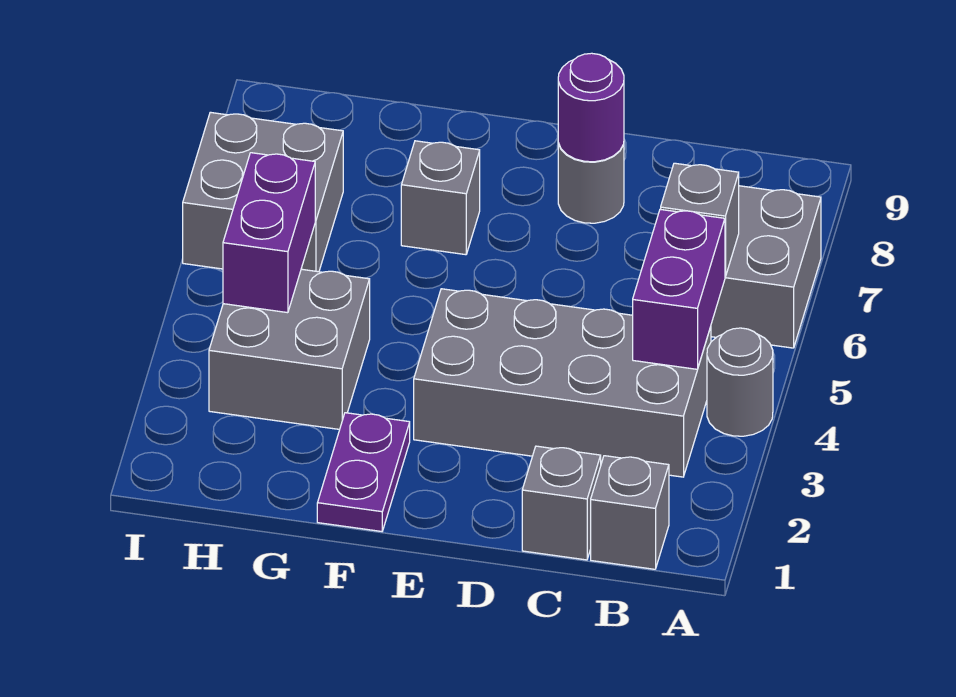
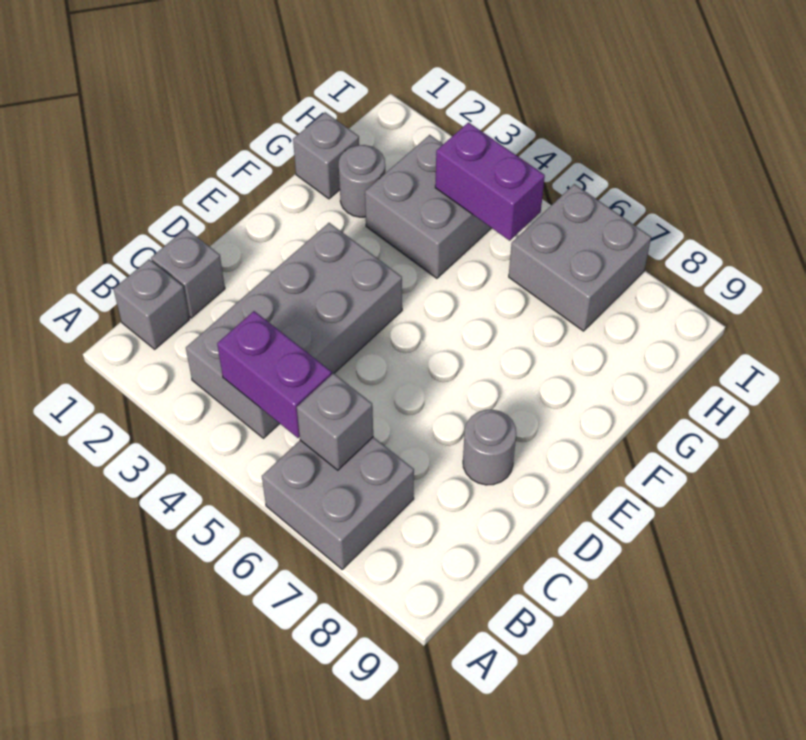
grey 1x1 round brick [707,328,773,436] -> grey 1x1 round brick moved to [339,145,385,217]
purple 1x1 round brick [558,53,624,162] -> none
purple 1x2 plate [317,413,410,531] -> none
grey 1x1 brick [401,141,480,255] -> grey 1x1 brick moved to [293,112,359,199]

